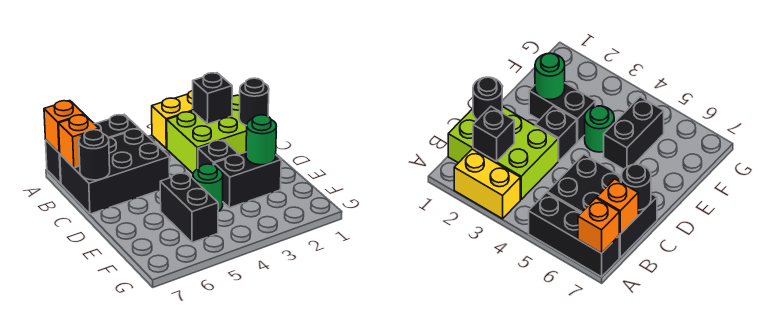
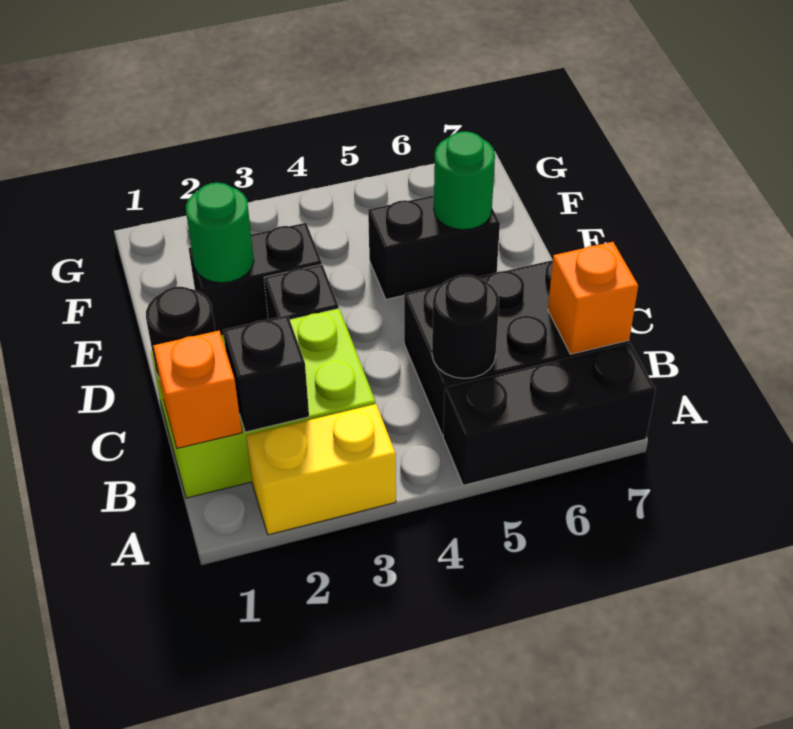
orange 1x1 brick [44,101,84,153] -> orange 1x1 brick moved to [153,331,242,448]
black 1x1 round brick [79,130,110,180] -> black 1x1 round brick moved to [432,275,499,378]
green 1x1 round brick [193,164,223,211] -> green 1x1 round brick moved to [434,131,495,230]
black 1x2 brick [160,173,218,243] -> black 1x2 brick turned to [368,195,500,299]

